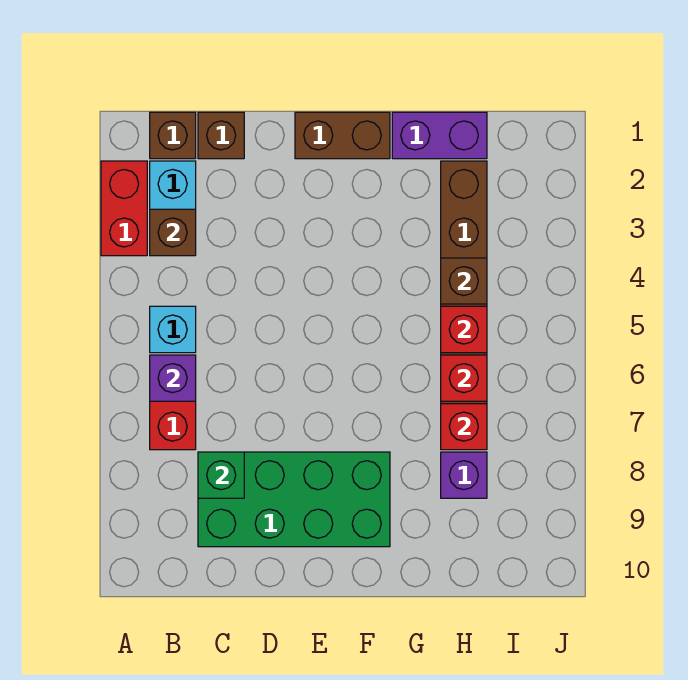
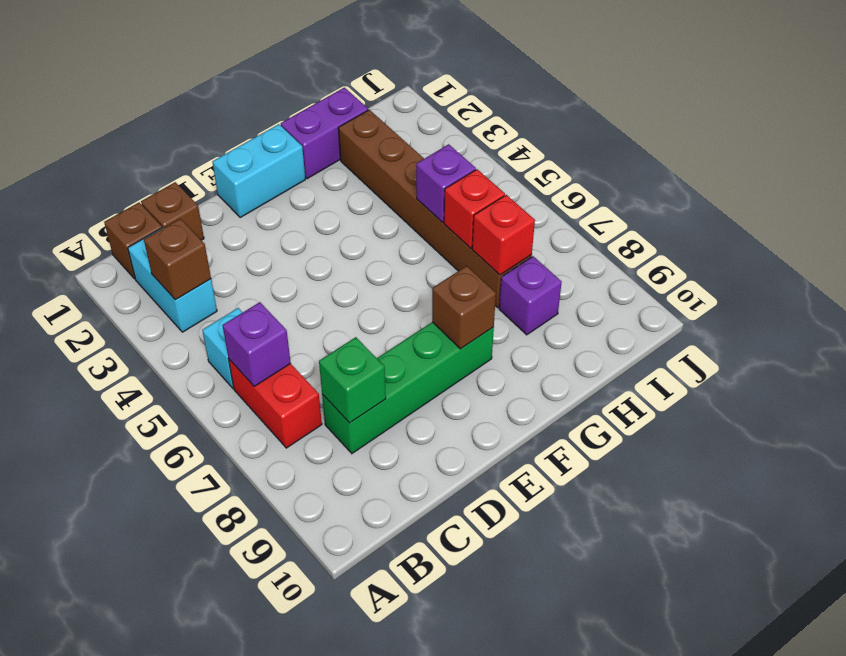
red 1x2 brick [101,161,147,256] -> none
green 2x4 brick [198,452,390,547] -> green 1x4 brick [322,322,494,453]
brown 1x2 brick [295,112,390,159] -> cyan 1x2 brick [212,124,305,217]
brown 1x1 brick [441,258,487,304] -> brown 1x1 brick moved to [432,266,496,349]
red 1x1 brick [441,306,487,353] -> purple 1x1 brick [416,144,476,222]

